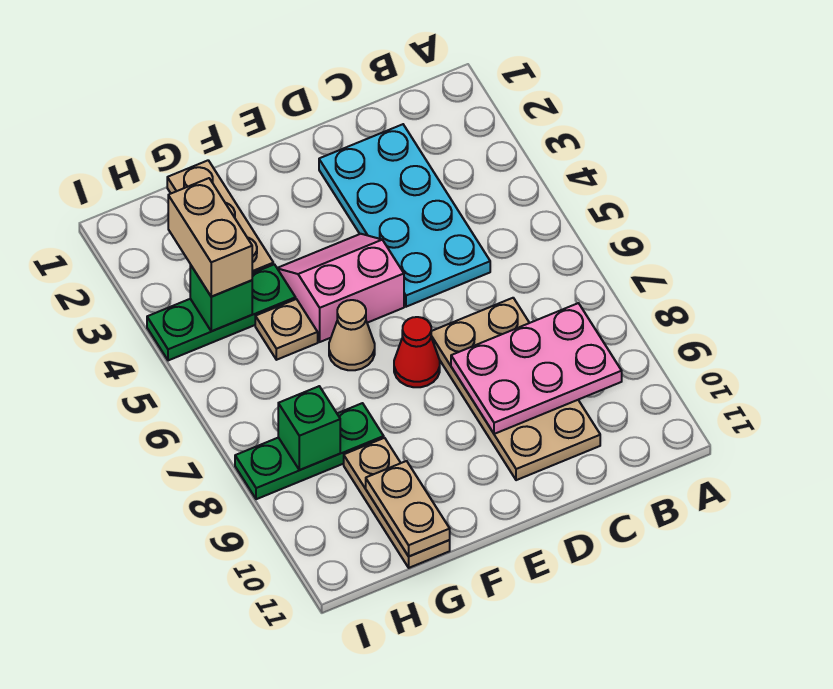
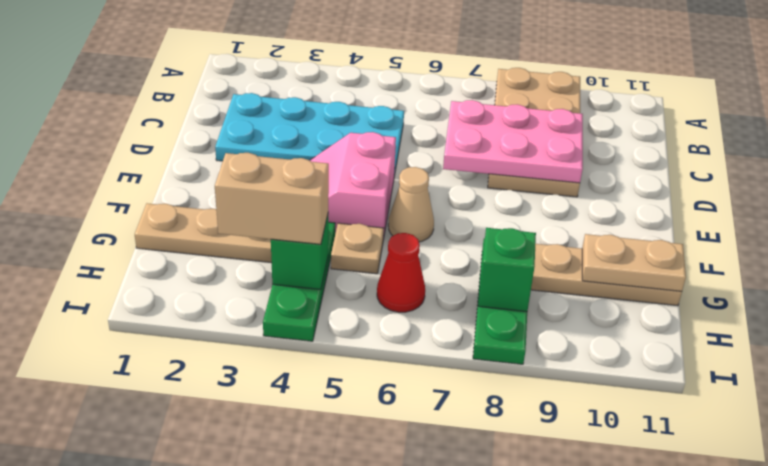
pink 2x3 plate [451,303,622,434] -> pink 2x3 plate turned to [443,100,583,183]
tan 2x4 plate [431,298,600,480] -> tan 2x4 plate turned to [488,68,580,197]
red 1x1 cone [394,317,440,387] -> red 1x1 cone moved to [377,233,425,312]

